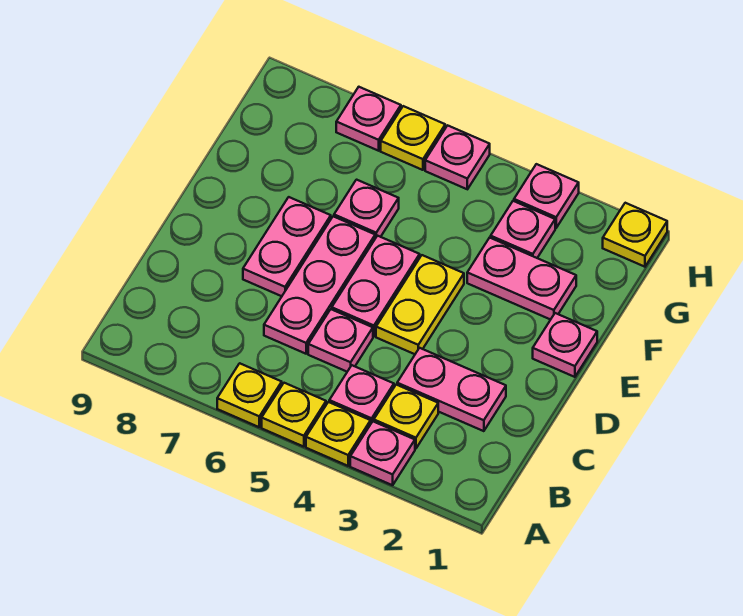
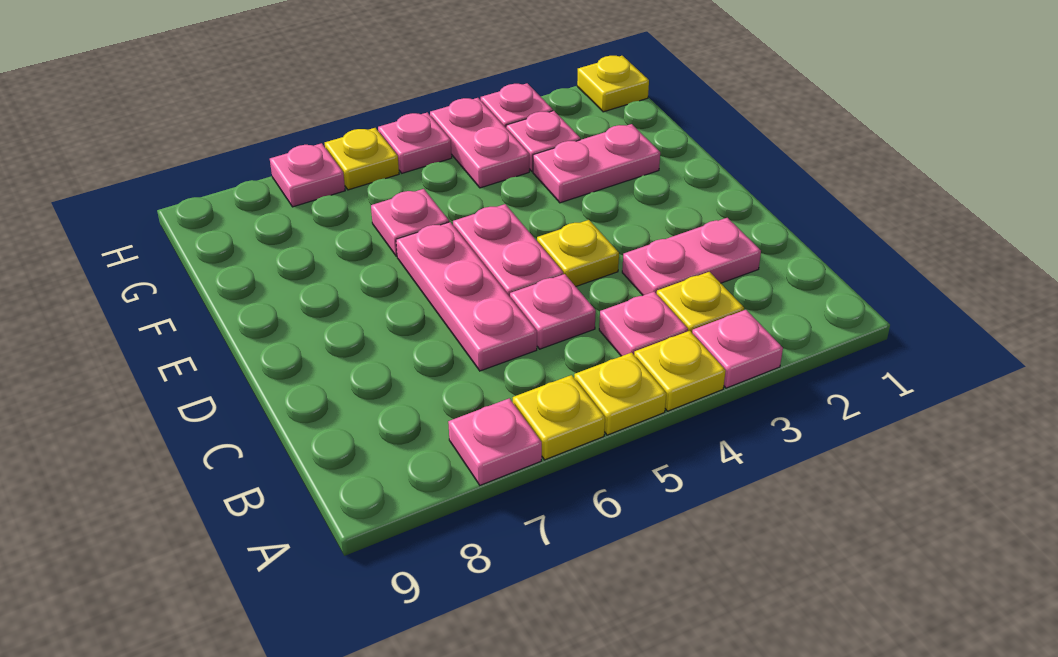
yellow 1x2 plate [376,255,464,354] -> yellow 1x1 plate [537,220,619,286]
pink 1x2 plate [243,197,331,296] -> pink 1x2 plate moved to [430,98,529,188]
pink 1x1 plate [533,313,597,377] -> pink 1x1 plate moved to [448,398,542,485]

